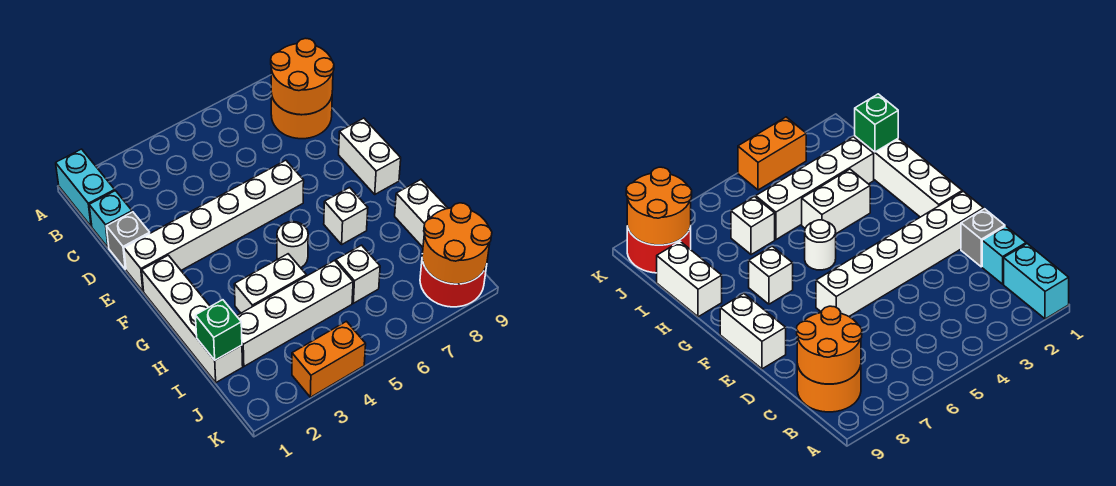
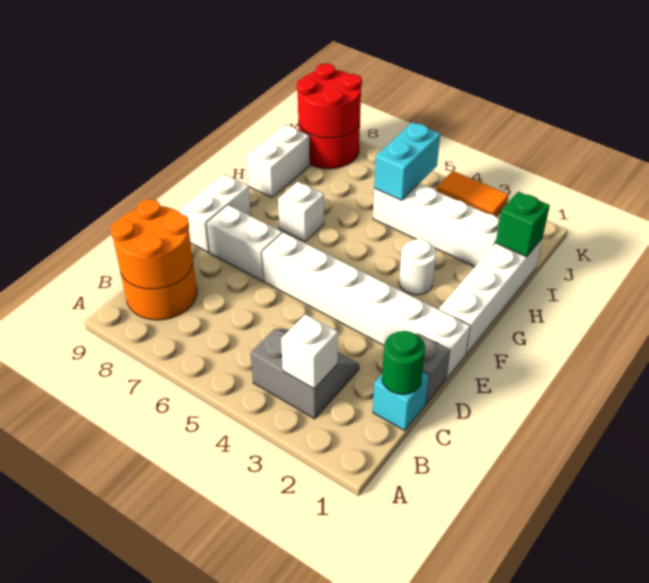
cyan 1x2 brick [56,149,115,227] -> cyan 1x2 brick moved to [374,122,440,200]
none -> grey 2x2 slope [250,329,359,419]
none -> green 1x1 round brick [382,331,425,394]
white 1x1 round brick [277,222,308,268] -> white 1x1 round brick moved to [399,239,436,295]
white 1x2 brick [234,254,306,313] -> white 1x2 brick moved to [206,205,282,281]
white 1x1 brick [336,245,380,303] -> white 1x1 brick moved to [281,314,338,389]
orange 2x2 round brick [422,203,492,284] -> red 2x2 round brick [297,63,362,138]
orange 1x2 brick [292,321,366,397] -> orange 1x2 tile [437,171,509,216]

